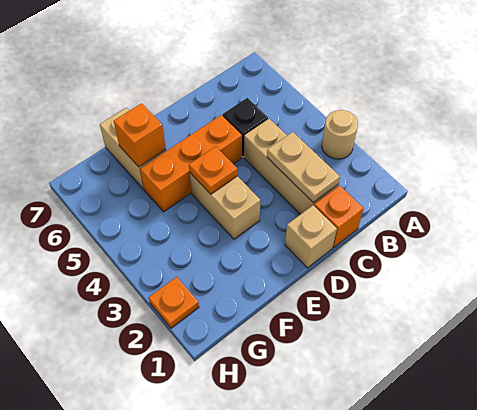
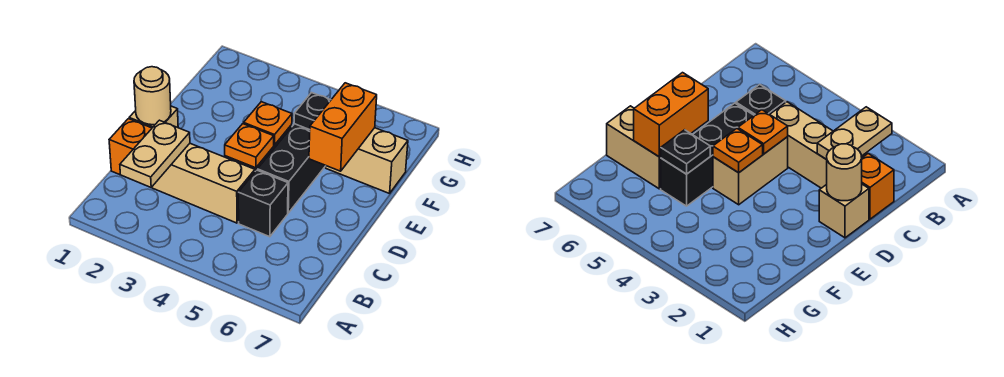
tan 1x1 round brick [322,110,358,159] -> tan 1x1 round brick moved to [134,67,171,125]
tan 1x2 plate [267,132,340,203] -> tan 1x2 plate turned to [120,120,190,187]
orange 1x3 brick [140,115,242,212] -> black 1x3 brick [257,124,326,213]
tan 1x2 brick [190,173,261,239] -> tan 1x2 brick turned to [713,137,788,205]
none -> black 1x1 plate [294,93,331,130]
orange 1x1 brick [114,103,166,167] -> orange 1x2 brick [309,83,377,171]
orange 1x1 plate [149,277,199,328] -> orange 1x1 plate moved to [225,124,274,168]

